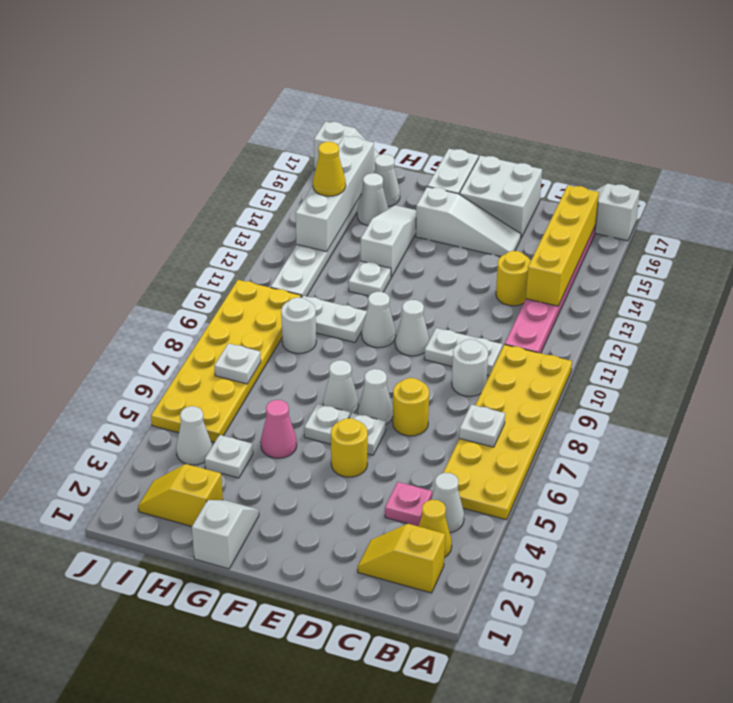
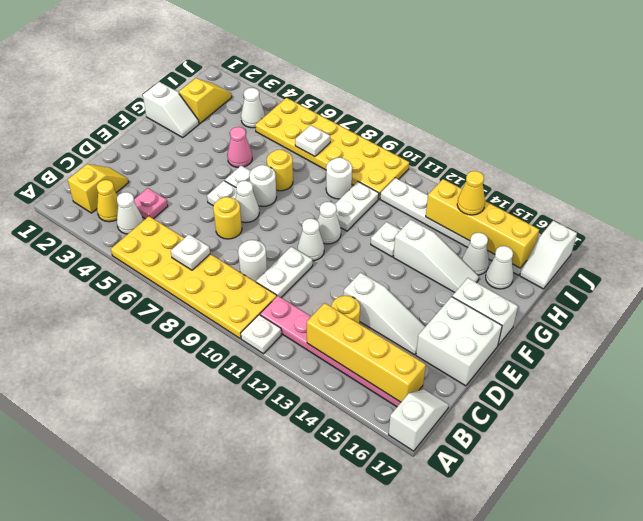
white 1x3 slope [416,187,521,257] -> white 1x3 slope turned to [343,273,425,355]
yellow 1x1 round brick [331,418,368,477] -> yellow 1x1 round brick moved to [267,150,293,191]
white 1x1 cone [323,360,358,415] -> white 1x1 round brick [249,165,276,206]
white 1x1 plate [205,435,253,478] -> white 1x1 plate moved to [241,315,281,354]
white 1x4 brick [296,136,374,252] -> yellow 1x4 brick [426,179,539,268]

